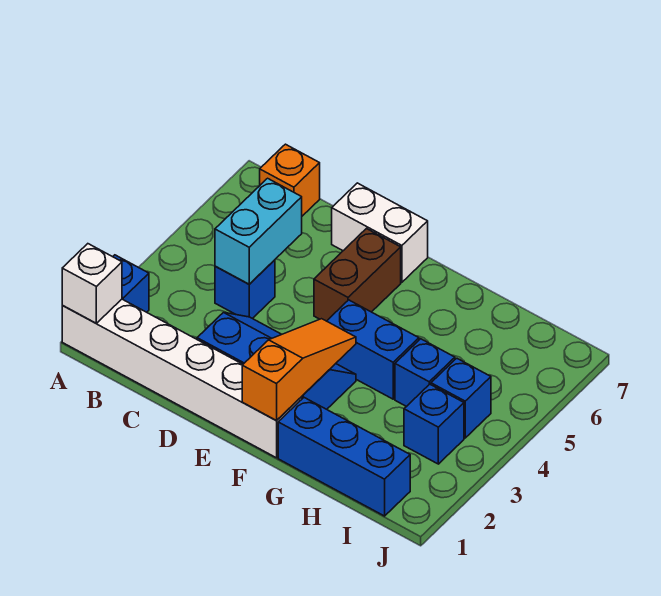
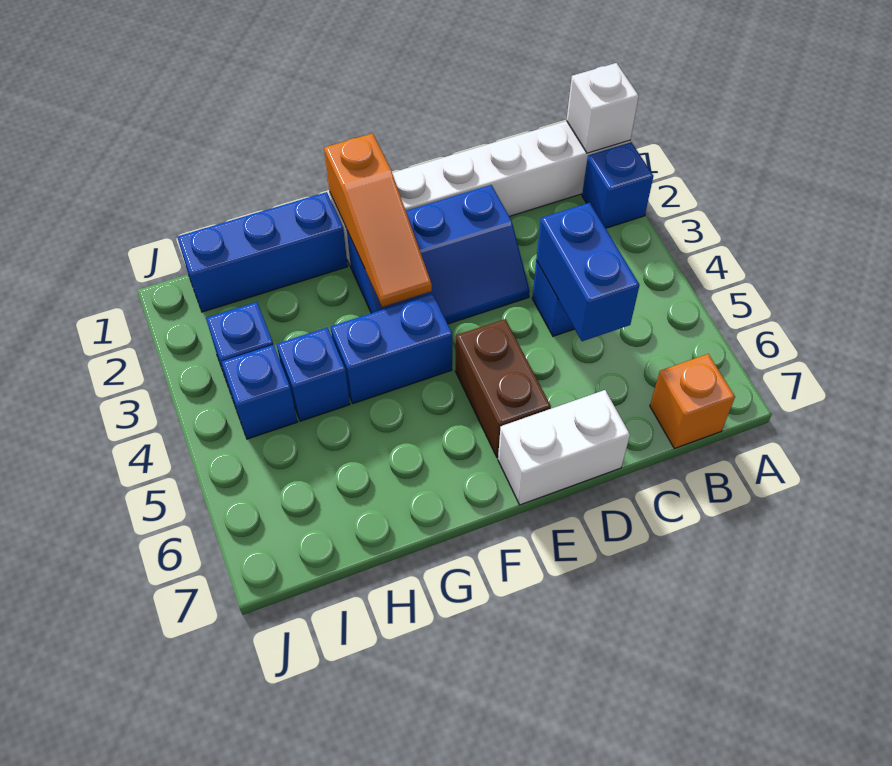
cyan 1x2 brick [215,178,302,284] -> blue 1x2 brick [536,203,639,341]

